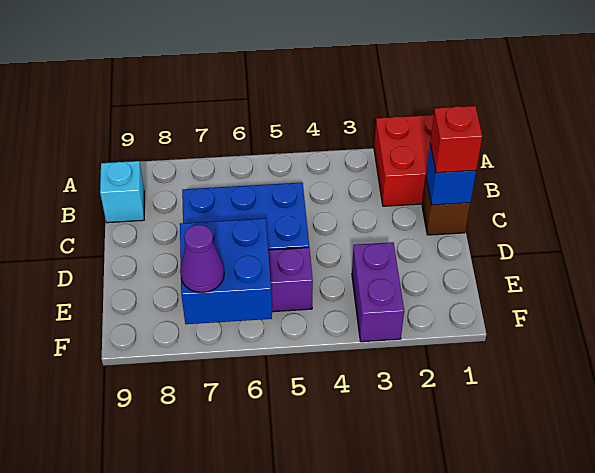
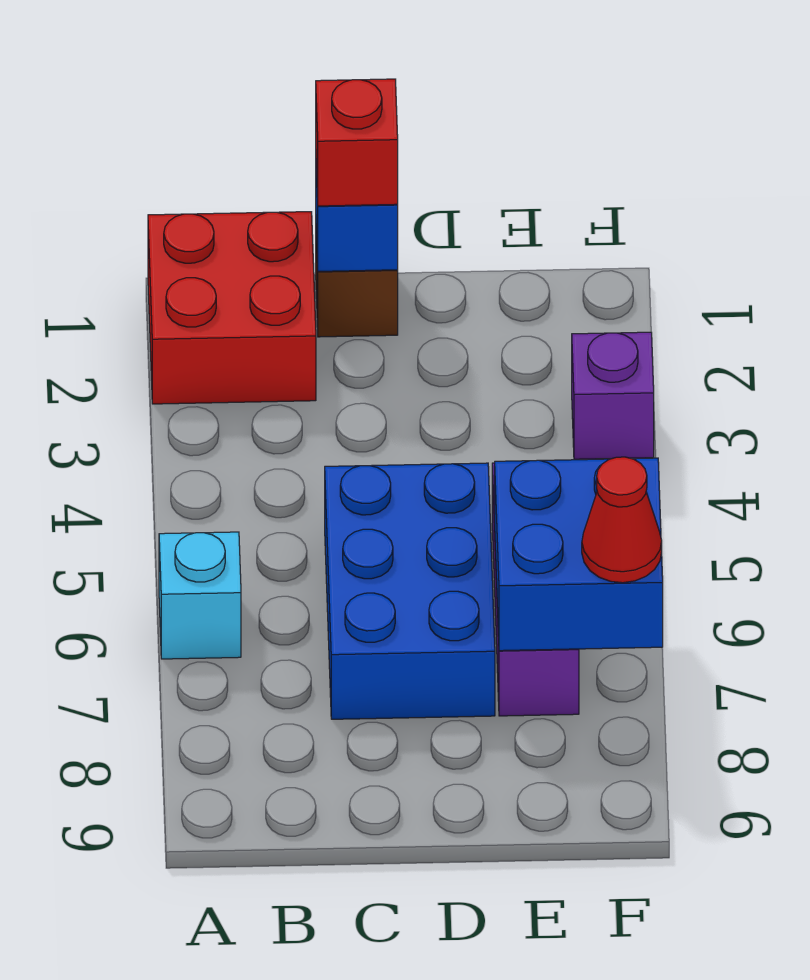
cyan 1x1 brick [100,161,144,223] -> cyan 1x1 brick moved to [159,532,241,659]
purple 1x2 brick [352,242,404,342] -> purple 1x1 brick [572,332,654,459]
purple 1x1 cone [180,225,224,293] -> red 1x1 cone [582,457,662,583]

